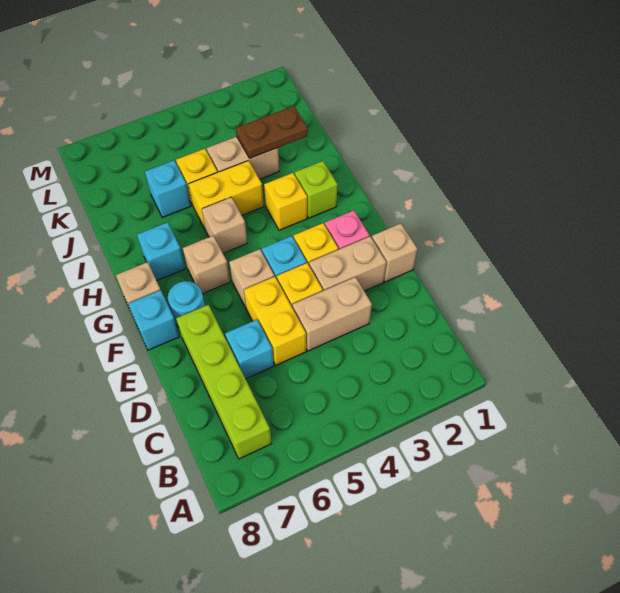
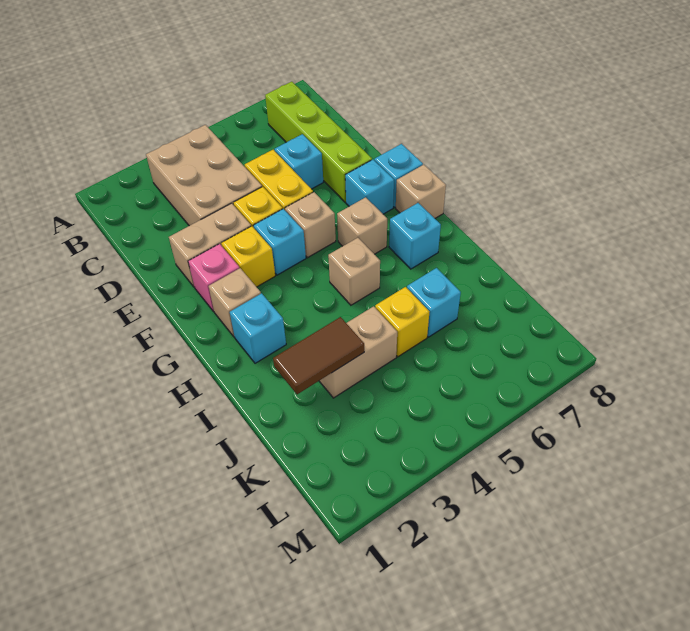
tan 1x2 brick [292,277,372,351] -> tan 2x3 brick [146,125,262,226]
tan 1x1 brick [372,224,417,282] -> tan 1x1 brick moved to [209,268,261,337]
cyan 1x1 round brick [168,281,205,327] -> cyan 1x1 brick [345,160,394,214]
lime 1x1 brick [295,161,338,218] -> cyan 1x1 brick [230,293,286,363]
yellow 1x1 brick [264,173,307,230] -> none
yellow 1x2 brick [189,161,264,229] -> none
brown 1x2 plate [236,106,308,158] -> brown 1x2 tile [273,317,364,394]

